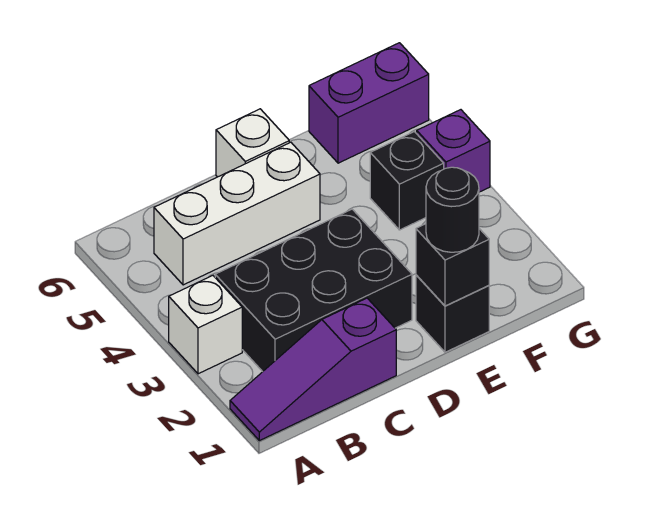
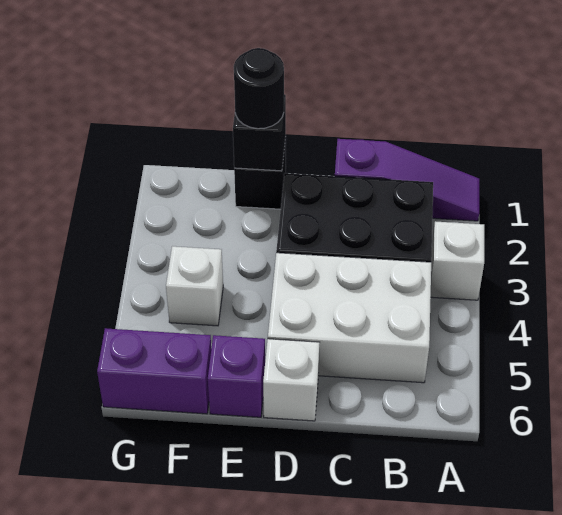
white 1x3 brick [154,142,320,285] -> white 2x3 brick [268,253,431,383]
black 1x1 brick [370,132,444,230] -> white 1x1 brick [166,246,223,326]
purple 1x1 brick [417,110,490,192] -> purple 1x1 brick moved to [208,335,265,417]

